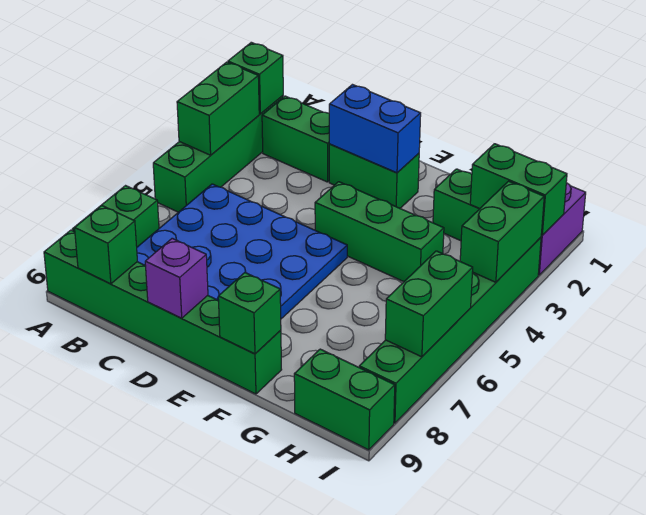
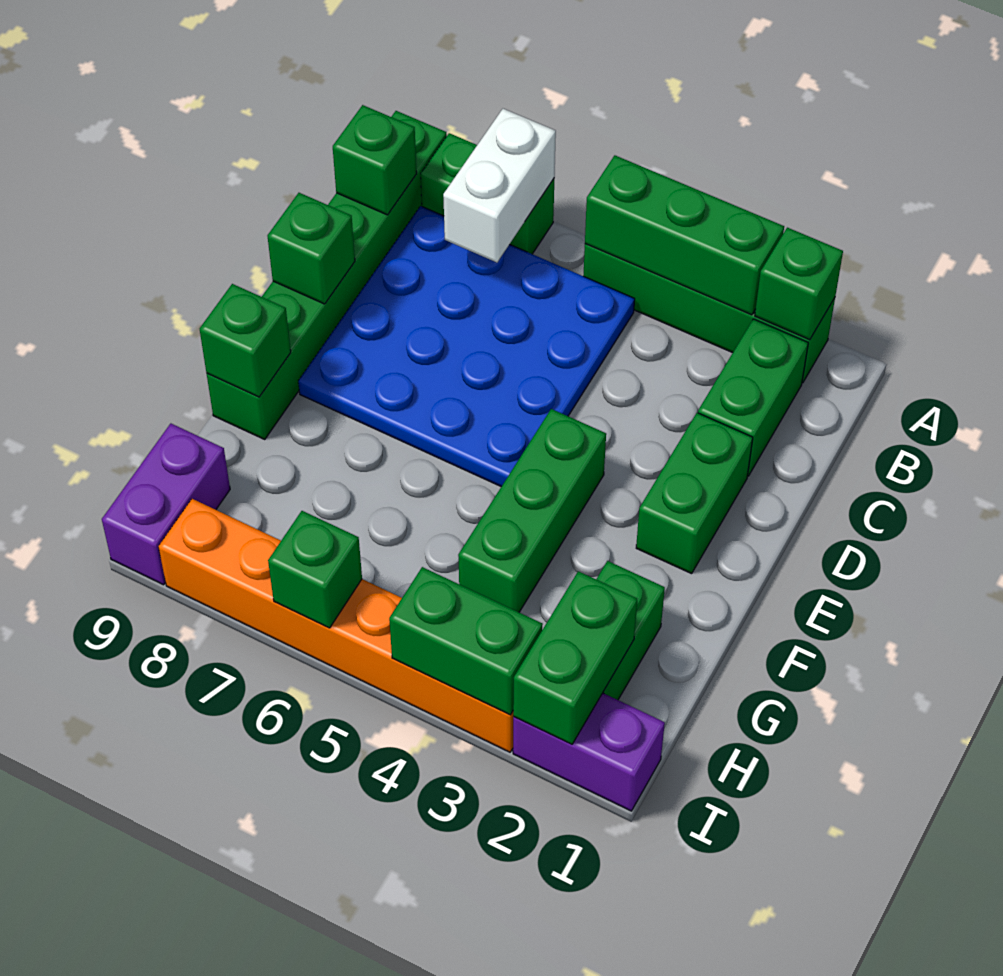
green 1x2 brick [177,62,259,155] -> green 1x3 brick [585,155,784,315]
none -> white 1x2 brick [443,109,556,262]
blue 1x2 brick [329,85,421,173] -> none
purple 1x1 brick [145,238,208,318] -> green 1x1 brick [268,193,355,304]
green 1x2 brick [294,349,395,450] -> purple 1x2 brick [102,424,230,585]
green 1x6 brick [359,237,541,423] -> orange 1x6 brick [158,499,514,752]
green 1x2 brick [385,251,473,357] -> green 1x1 brick [268,511,362,628]

